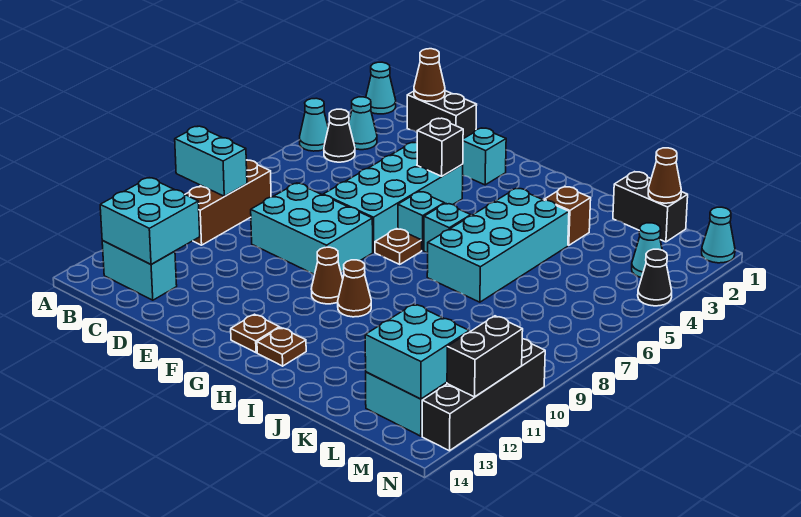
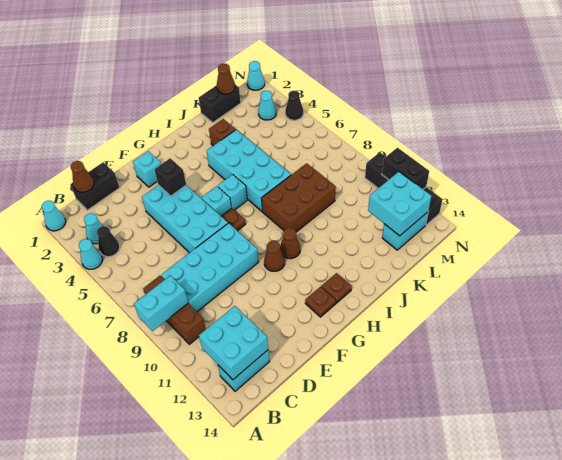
cyan 2x3 brick [251,183,373,275] -> cyan 2x4 brick [161,223,258,312]
none -> brown 2x3 brick [262,163,336,232]

